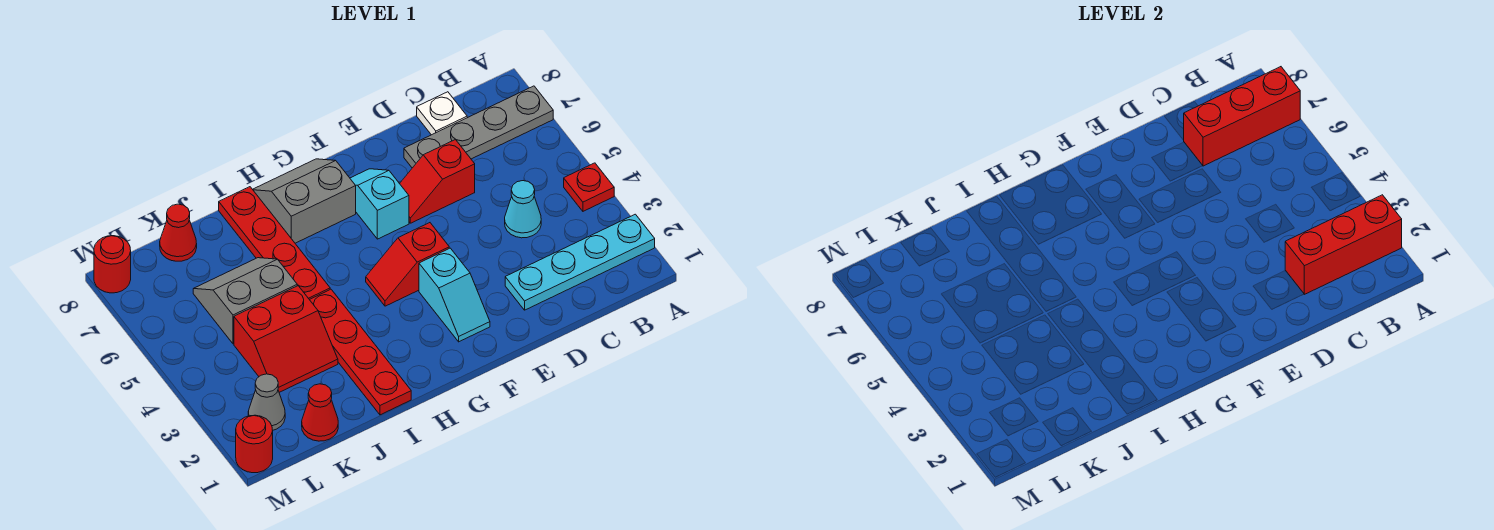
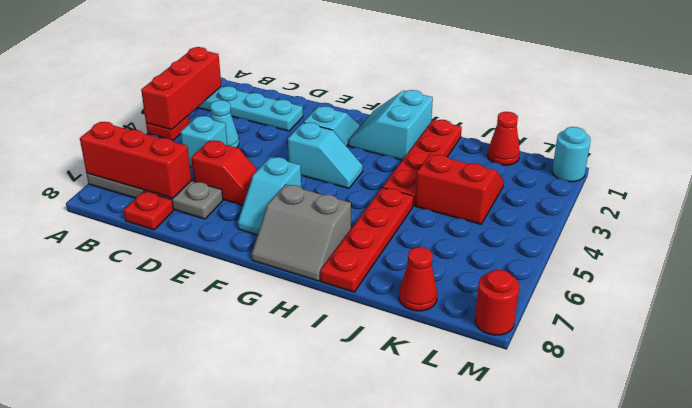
red 1x3 brick [1285,195,1402,294] -> red 1x3 brick turned to [141,47,221,130]
none -> cyan 1x1 brick [181,116,227,167]
white 1x1 plate [417,92,467,135] -> red 1x1 plate [124,191,174,230]
red 1x2 slope [366,223,449,306] -> cyan 1x2 slope [288,122,363,188]
none -> cyan 2x2 slope [348,90,433,160]
grey 2x2 slope [193,258,297,344] -> none
grey 1x1 cone [248,374,285,430] -> none
red 1x1 round brick [236,415,273,473] -> cyan 1x1 round brick [552,127,591,182]

